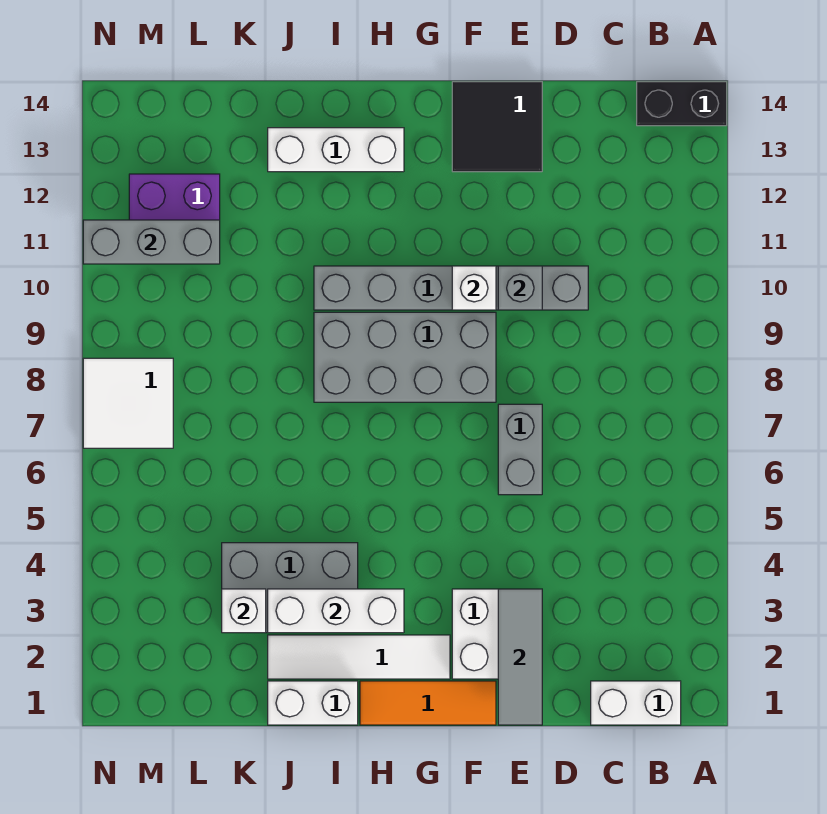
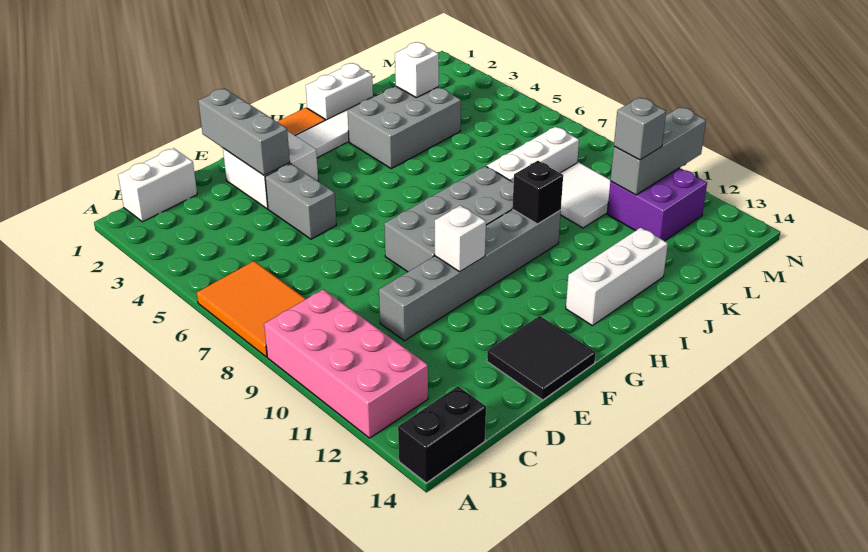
none -> orange 2x3 tile [197,261,306,357]
none -> pink 2x4 brick [264,289,428,438]
grey 1x3 tile [498,589,542,725] -> grey 1x3 brick [198,88,290,175]
grey 1x2 brick [498,404,542,495] -> grey 1x2 brick moved to [265,164,336,239]
grey 1x1 brick [498,266,542,310] -> grey 1x1 brick moved to [614,97,666,160]
white 1x3 brick [268,589,404,633] -> white 1x3 brick moved to [487,127,579,182]
none -> black 1x1 brick [512,161,563,224]
white 2x2 tile [83,358,173,448] -> white 2x2 tile moved to [561,162,610,228]

